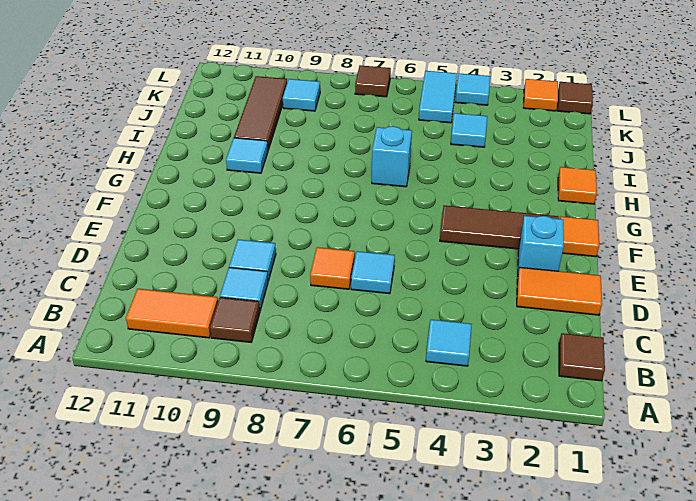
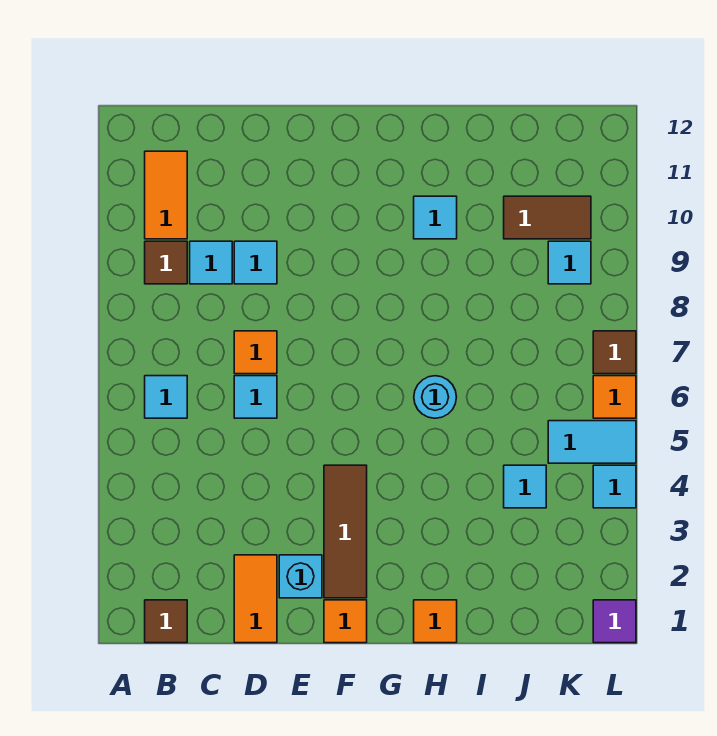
cyan 1x1 tile [426,320,472,366] -> cyan 1x1 tile moved to [145,376,187,418]
cyan 1x1 brick [372,126,412,187] -> cyan 1x1 round brick [414,376,456,418]
brown 1x3 tile [234,76,287,150] -> brown 1x2 tile [504,196,591,239]
brown 1x1 tile [558,82,593,114] -> purple 1x1 tile [593,600,636,643]
orange 1x1 tile [524,79,558,111] -> orange 1x1 tile moved to [593,376,636,418]

